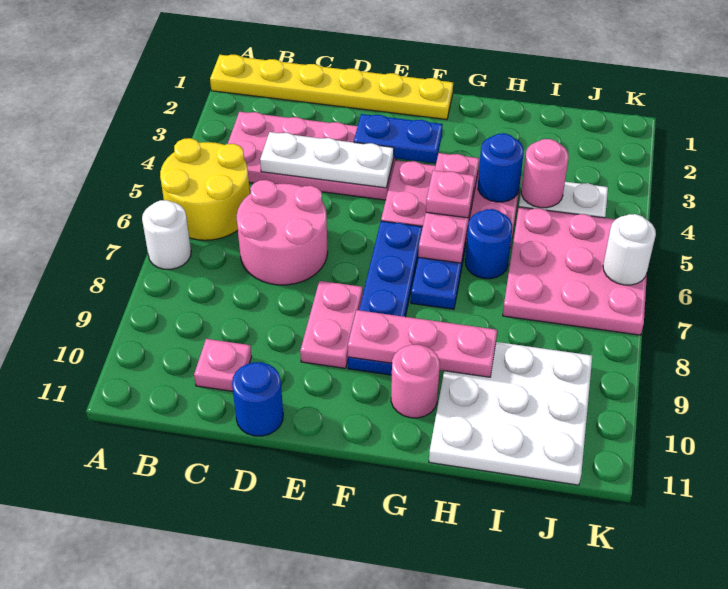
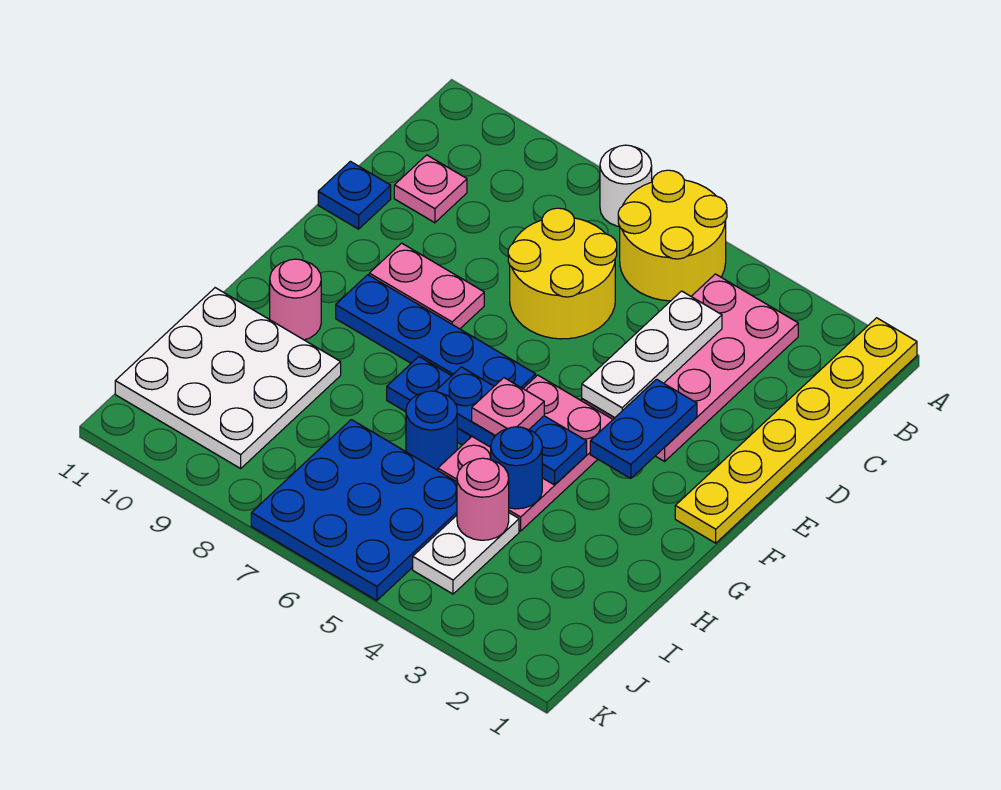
pink 2x2 round brick [237,180,328,285] -> yellow 2x2 round brick [508,208,617,339]
blue 1x1 round brick [232,362,283,436] -> blue 1x1 plate [318,161,391,229]
pink 1x3 plate [348,310,497,377] -> none
pink 1x3 plate [418,153,479,263] -> blue 1x3 plate [435,367,587,485]
pink 3x3 plate [503,207,647,335] -> blue 3x3 plate [251,420,457,601]
white 1x1 round brick [603,214,656,285] -> none

